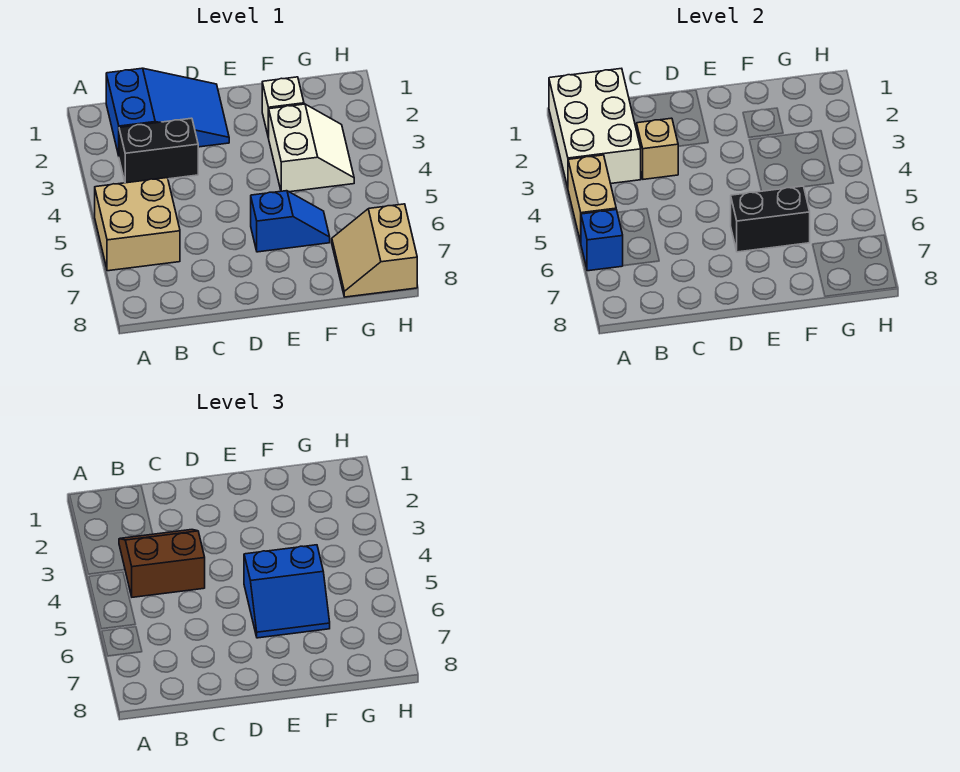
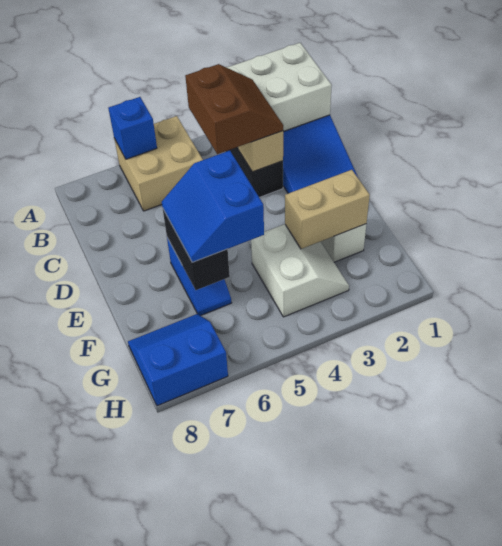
tan 1x2 brick [568,155,616,242] -> tan 1x2 brick moved to [285,170,370,249]
white 2x2 slope [269,104,354,192] -> white 2x2 slope turned to [251,224,349,317]
tan 2x2 slope [332,204,417,297] -> blue 2x2 slope [128,314,228,406]

